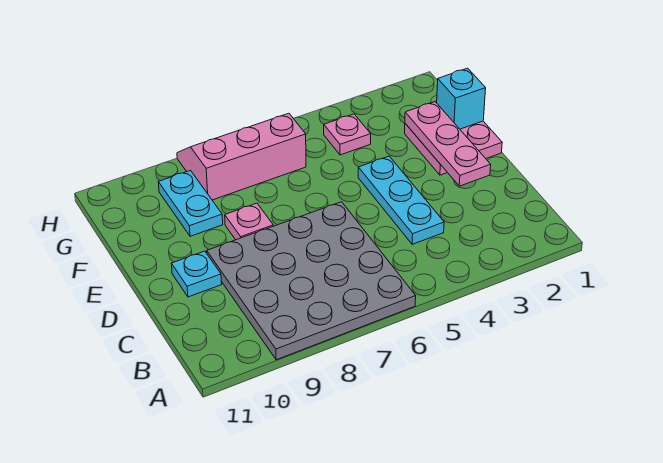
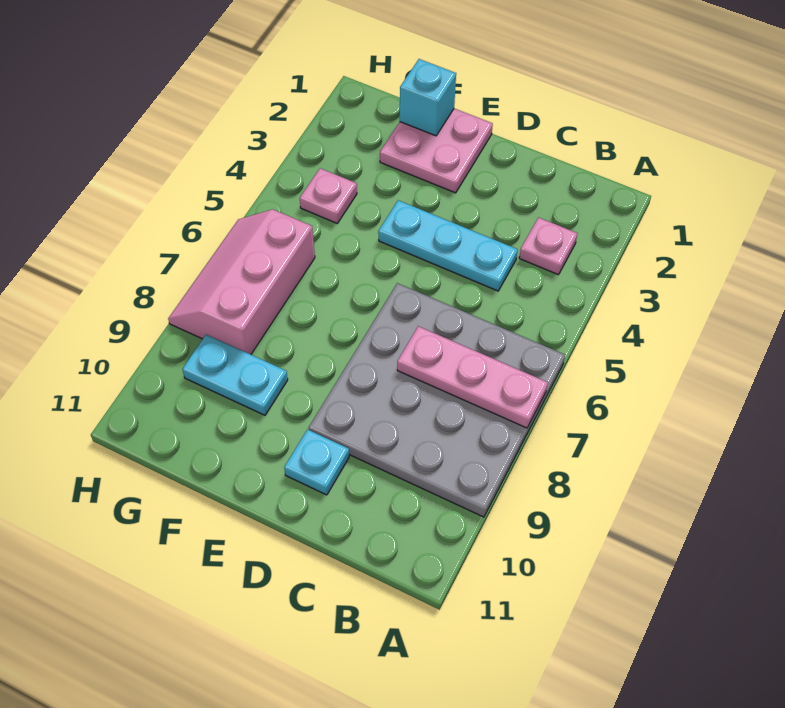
pink 1x3 plate [405,102,491,186] -> pink 1x3 plate moved to [397,326,548,428]
pink 1x1 plate [225,203,273,240] -> pink 1x1 plate moved to [519,218,578,275]

